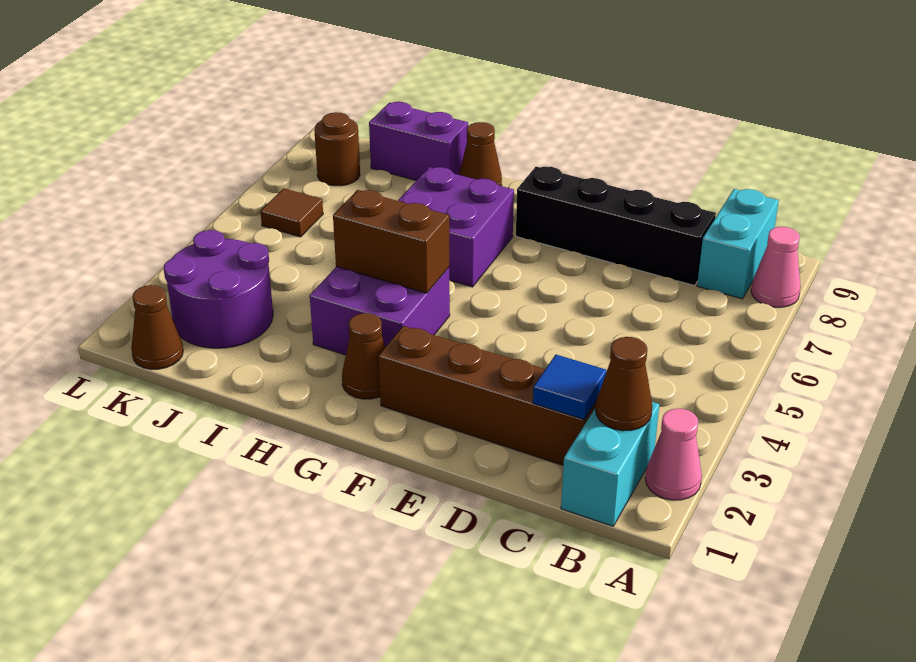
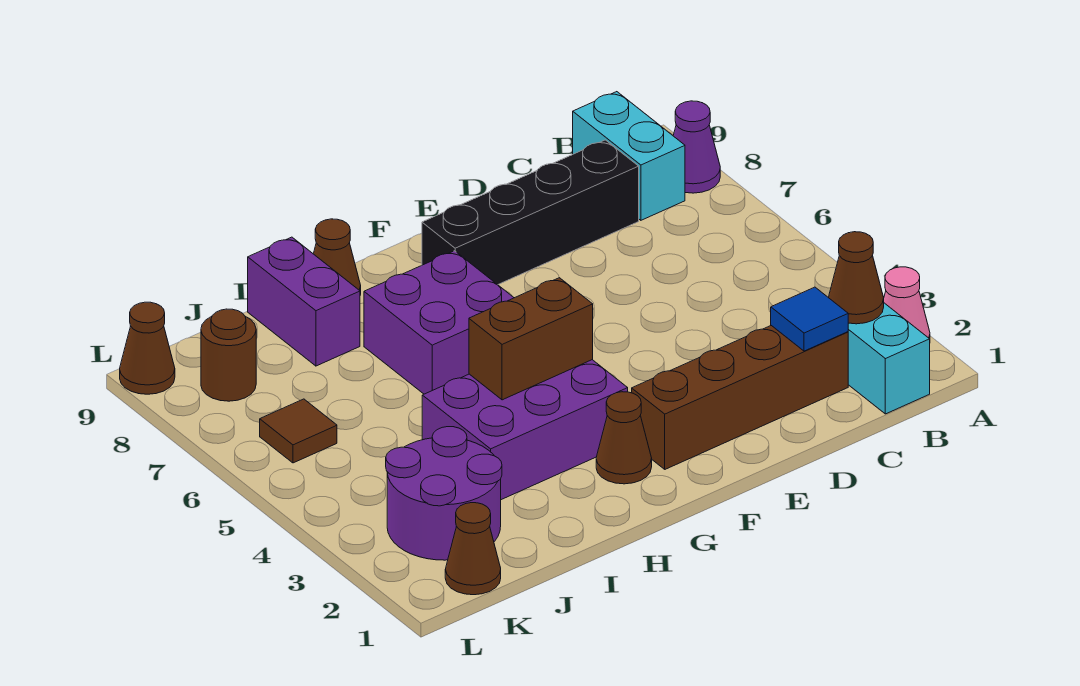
pink 1x1 cone [751,227,801,307] -> purple 1x1 cone [673,101,720,193]
purple 2x2 brick [310,267,450,355] -> purple 2x3 brick [422,360,628,500]
purple 1x2 brick [369,102,468,180] -> purple 1x2 brick turned to [248,237,360,366]
none -> brown 1x1 cone [120,302,175,394]

